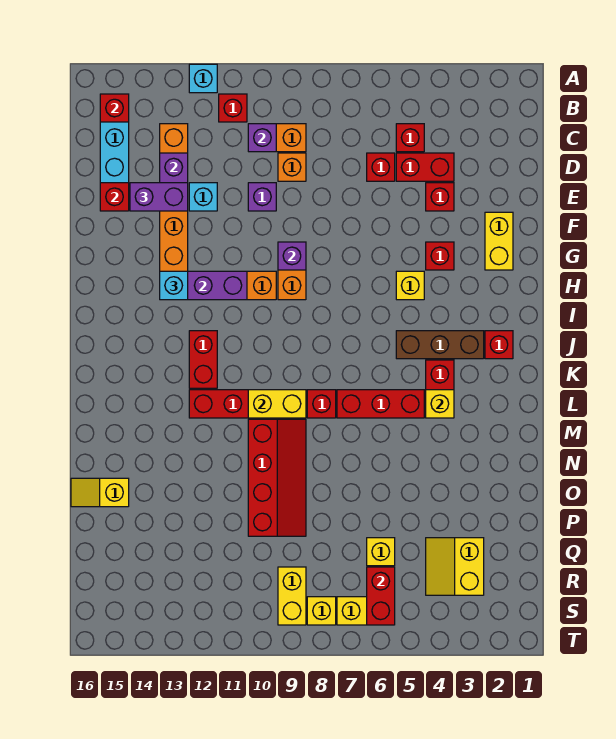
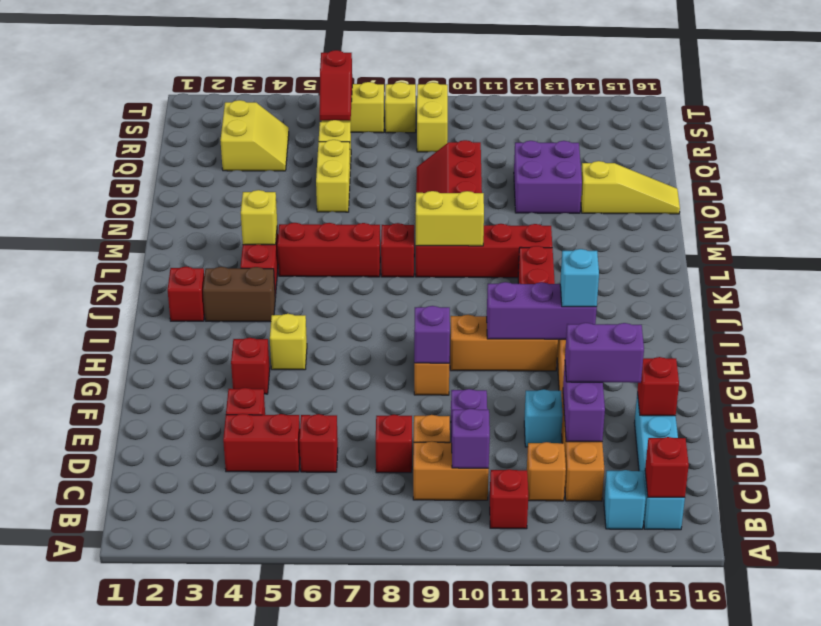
cyan 1x1 brick [189,64,217,93] -> cyan 1x1 brick moved to [604,470,646,529]
red 1x1 brick [396,124,424,152] -> red 1x1 brick moved to [376,415,412,473]
none -> orange 1x1 brick [527,442,566,501]
yellow 1x2 brick [485,212,513,270] -> yellow 1x2 brick moved to [316,140,350,212]
brown 1x3 brick [396,331,484,359] -> brown 1x2 brick [203,267,275,322]
none -> purple 2x2 brick [514,141,582,213]
yellow 1x2 slope [71,478,129,507] -> yellow 1x3 slope [581,161,680,214]
red 1x2 brick [367,567,395,625] -> red 1x2 slope [320,50,352,121]

